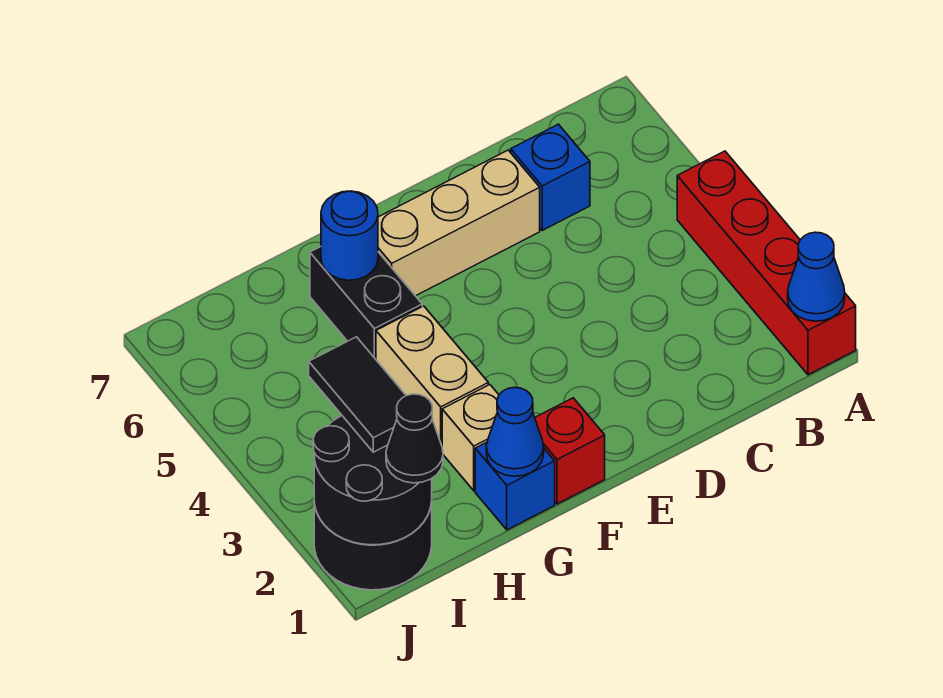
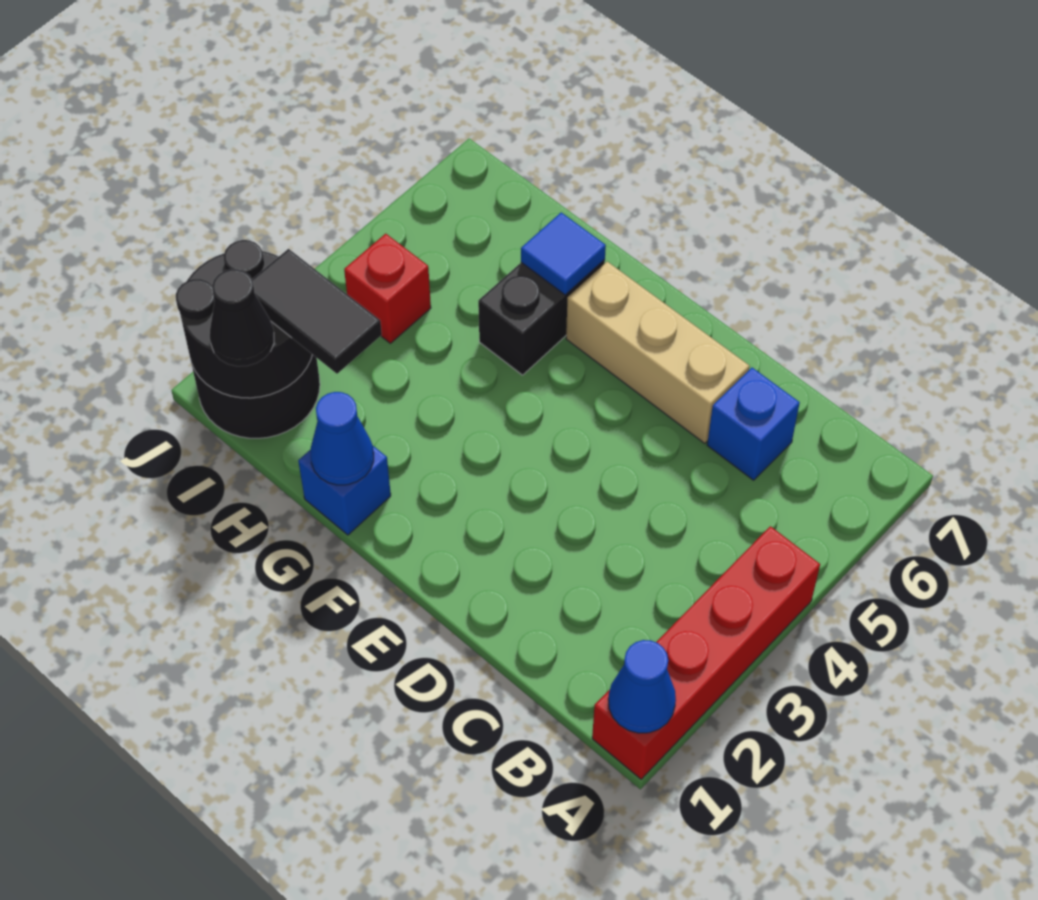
red 1x1 brick [535,398,605,504] -> red 1x1 brick moved to [344,234,431,343]
tan 1x1 brick [442,385,499,491] -> none
tan 1x2 brick [376,306,488,445] -> none
blue 1x1 round brick [321,191,378,280] -> blue 1x1 tile [521,213,606,295]
black 1x2 tile [309,337,406,452] -> black 1x2 tile turned to [252,249,382,374]

